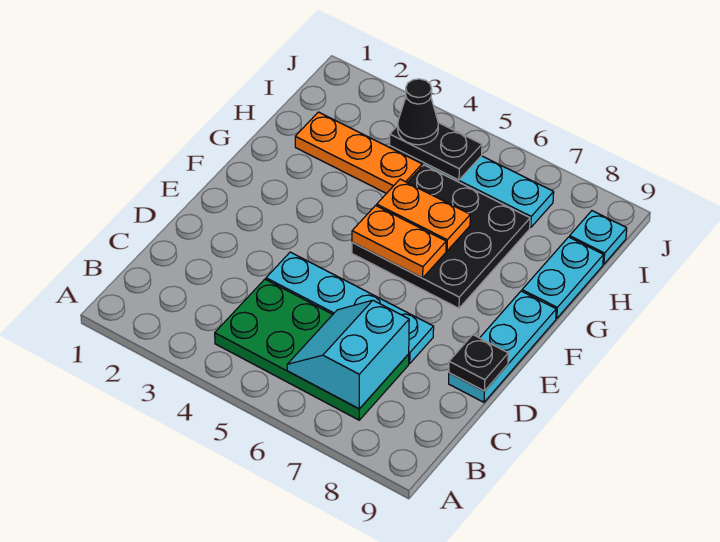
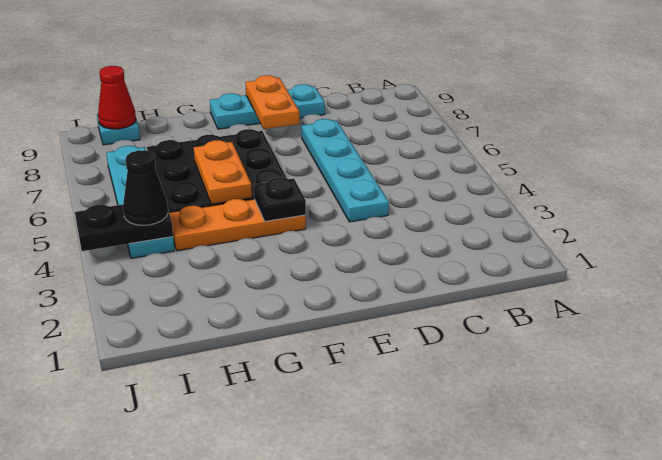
green 2x4 plate [215,279,409,420] -> none
cyan 2x2 slope [287,300,409,409] -> none
black 1x1 plate [449,335,508,391] -> black 1x1 plate moved to [254,178,306,221]
orange 1x2 plate [352,206,446,278] -> orange 1x2 plate moved to [245,75,299,129]
cyan 1x2 plate [522,237,603,319] -> none
orange 1x3 plate [295,112,422,194] -> orange 1x3 plate turned to [169,199,306,251]
black 1x2 plate [390,123,482,180] -> black 1x2 plate turned to [75,205,173,251]
none -> red 1x1 cone [98,66,136,129]

